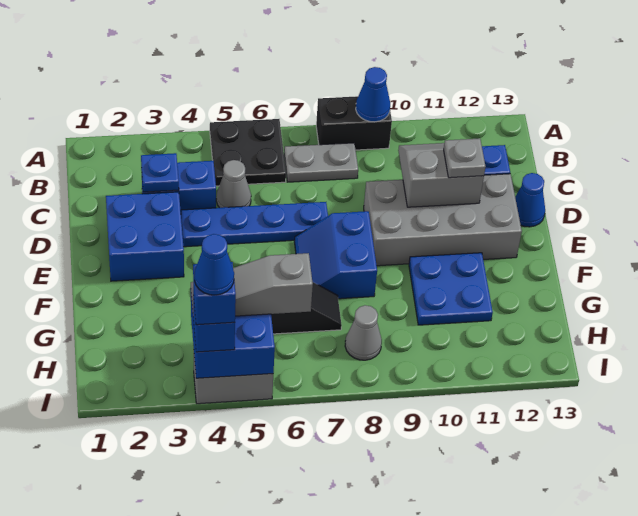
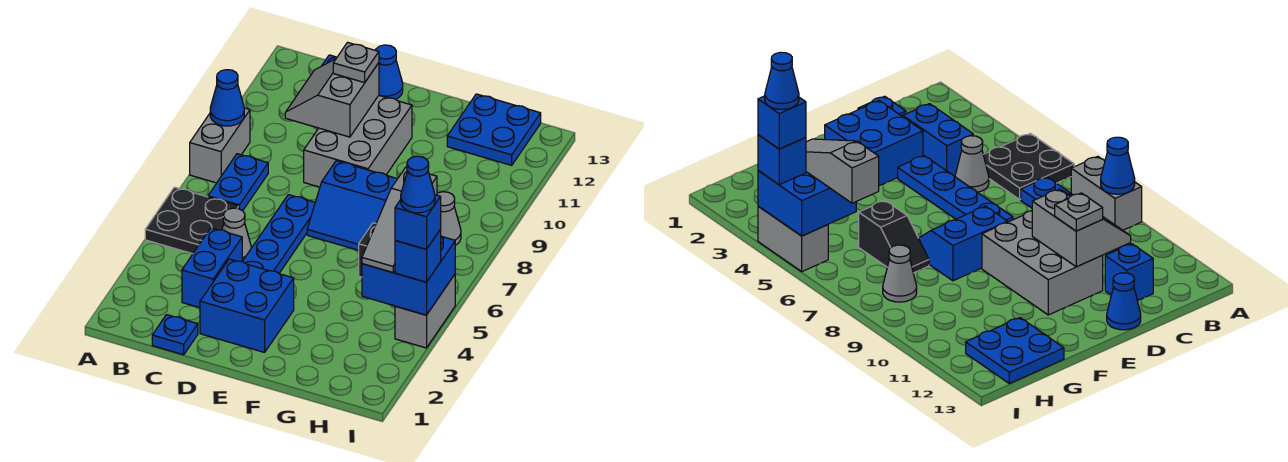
black 1x2 brick [316,96,392,150] -> grey 1x2 brick [190,108,250,183]
grey 1x2 plate [284,143,358,182] -> blue 1x2 plate [208,154,268,211]
blue 1x1 plate [141,153,179,192] -> blue 1x1 plate moved to [152,315,198,355]
grey 2x4 brick [364,174,522,266] -> grey 2x3 brick [304,95,412,187]
blue 2x2 plate [409,253,493,325] -> blue 2x2 plate moved to [447,94,541,165]

